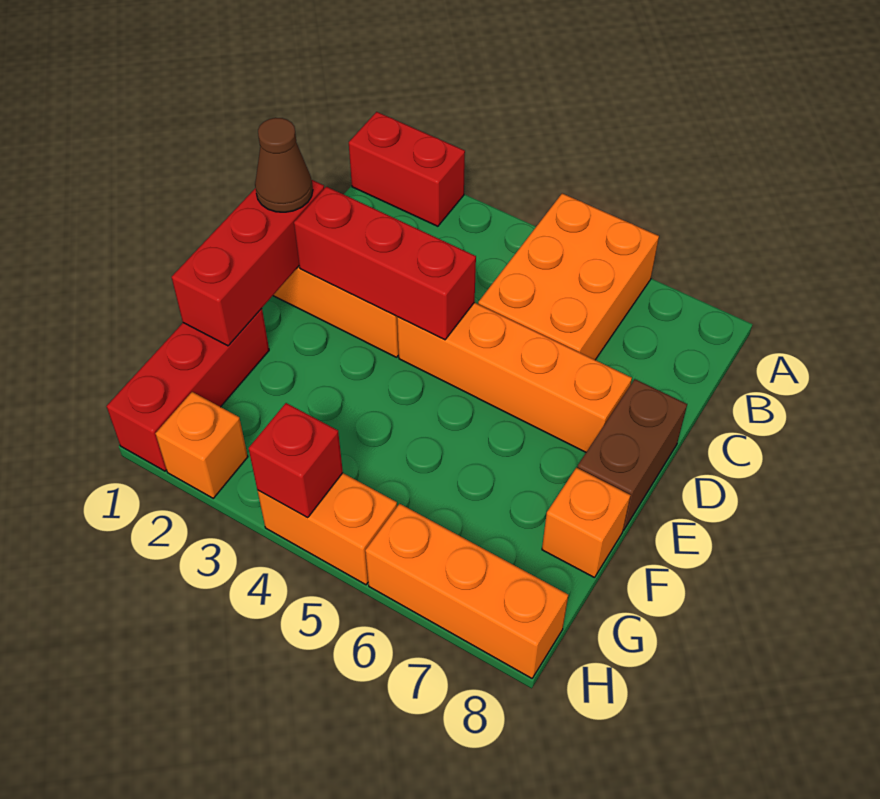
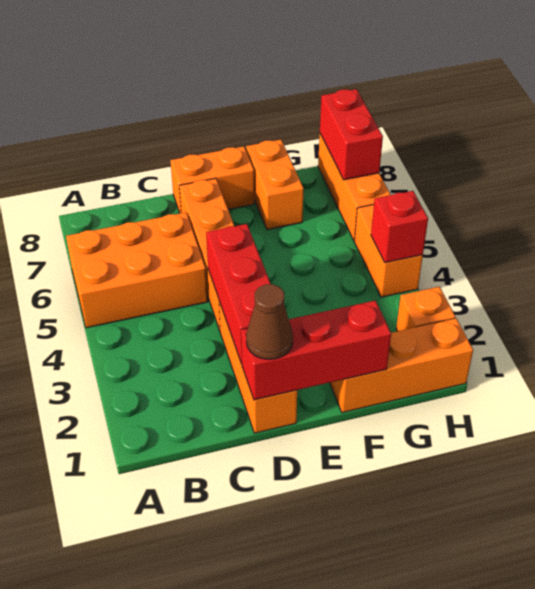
red 1x2 brick [349,112,465,226] -> red 1x2 brick moved to [320,89,383,180]
brown 1x2 brick [577,379,687,530] -> orange 1x2 brick [170,146,254,213]
red 1x3 brick [107,308,269,471] -> orange 1x3 brick [330,318,473,413]
orange 1x1 brick [542,468,631,578] -> orange 1x2 brick [246,140,304,230]

